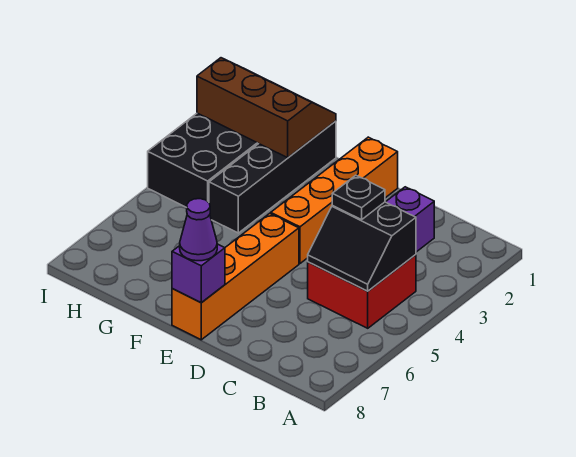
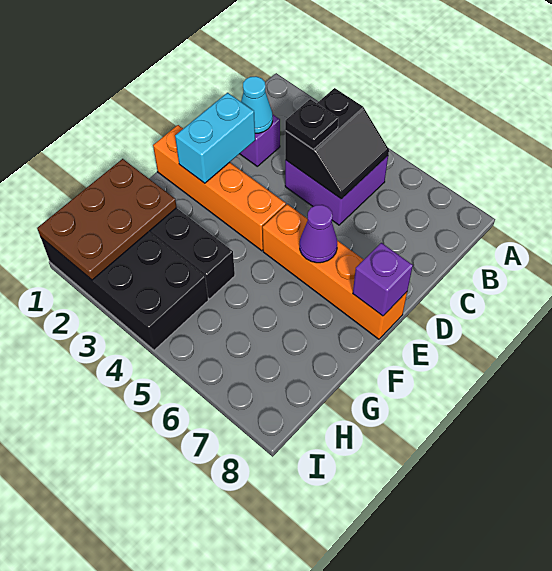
red 2x2 brick [308,255,416,328] -> purple 2x2 brick [285,156,388,225]
none -> cyan 1x1 cone [241,76,273,133]
none -> cyan 1x2 brick [175,93,255,183]
purple 1x1 cone [180,199,217,261] -> purple 1x1 cone moved to [300,205,337,263]
brown 2x3 slope [197,58,336,158] -> brown 2x3 plate [37,159,177,280]

